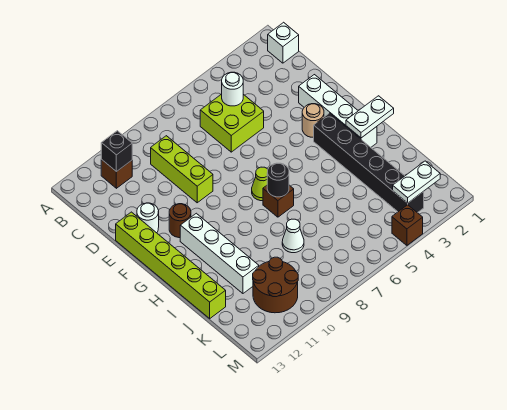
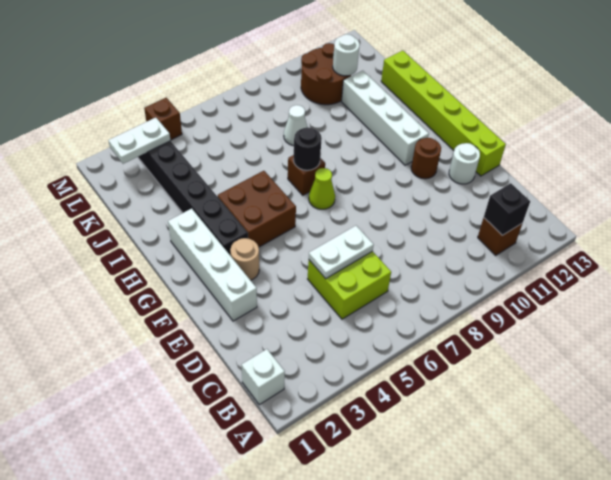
white 1x1 round brick [222,72,243,106] -> white 1x1 round brick moved to [333,34,360,76]
lime 1x3 brick [151,136,213,203] -> none
none -> brown 2x2 brick [218,171,296,247]
white 1x2 plate [346,96,394,138] -> white 1x2 plate moved to [309,226,374,279]

